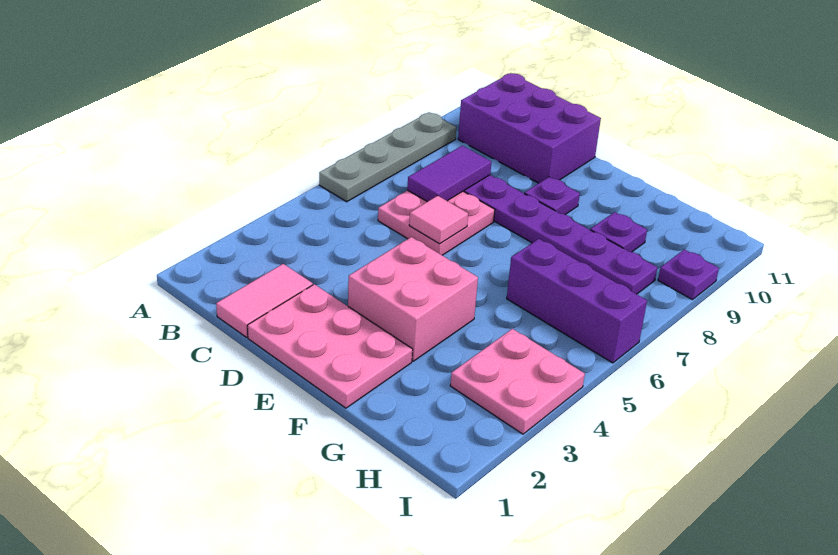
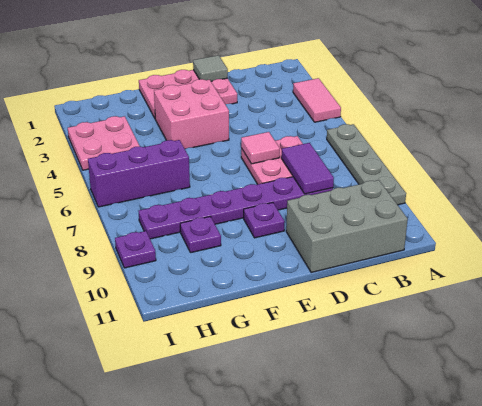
purple 2x3 brick [458,73,601,183] -> grey 2x3 brick [286,180,408,272]
pink 1x2 tile [216,264,313,337] -> pink 1x2 tile moved to [293,78,341,122]
none -> grey 1x1 tile [193,55,228,81]

